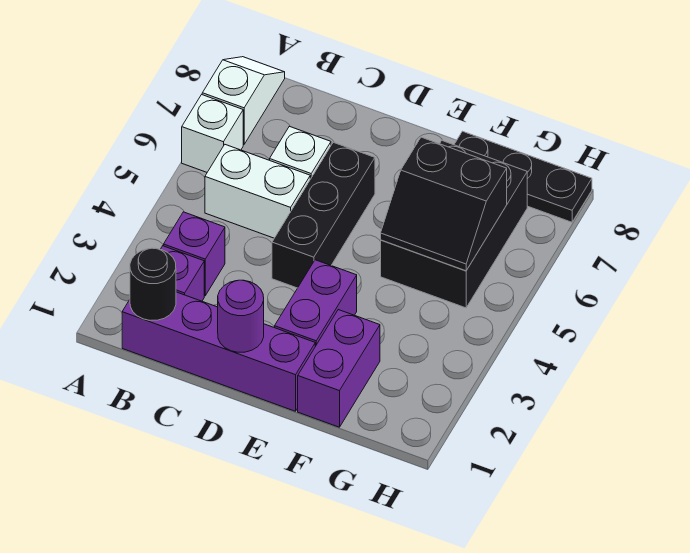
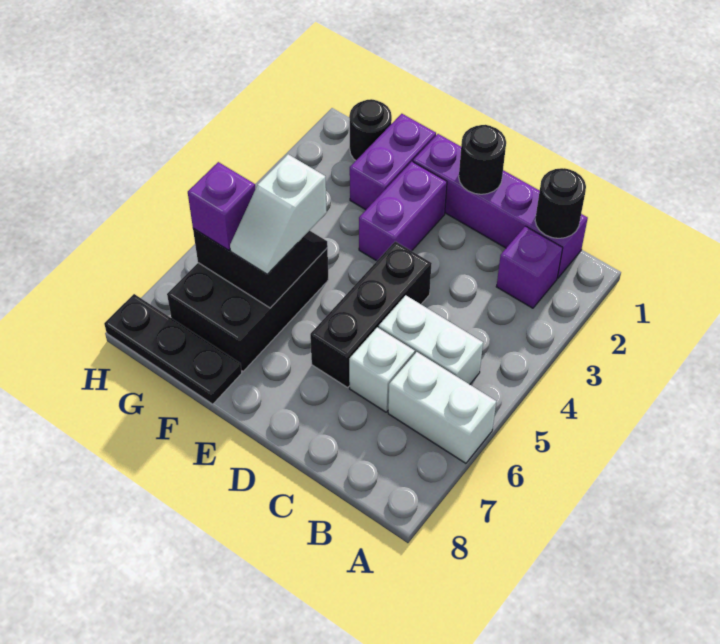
white 1x1 brick [182,95,243,172] -> white 1x2 brick [388,352,496,463]
white 1x2 slope [202,57,285,144] -> white 1x2 slope moved to [230,154,327,274]
purple 1x1 brick [164,212,225,296] -> purple 1x1 brick moved to [188,162,255,250]
purple 1x1 round brick [218,280,264,352] -> black 1x1 round brick [459,125,506,194]
none -> black 1x1 round brick [349,99,392,161]

